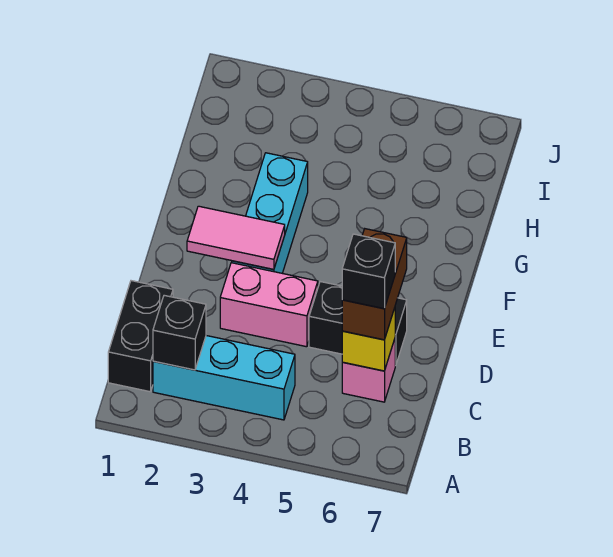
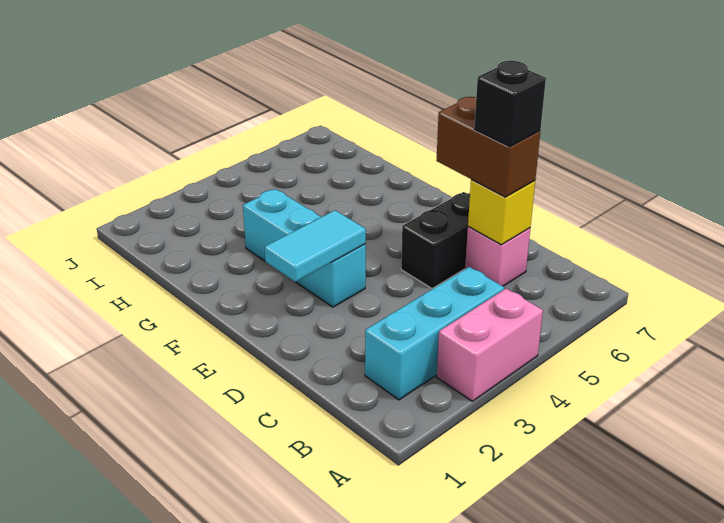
black 1x2 brick [108,281,173,392] -> none
black 1x1 brick [153,295,206,370] -> none
pink 1x2 brick [220,263,318,347] -> pink 1x2 brick moved to [437,289,543,401]
pink 1x2 tile [187,206,285,269] -> cyan 1x2 tile [265,210,366,282]

